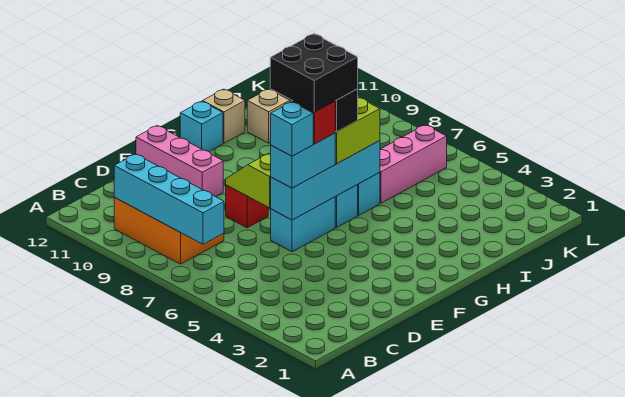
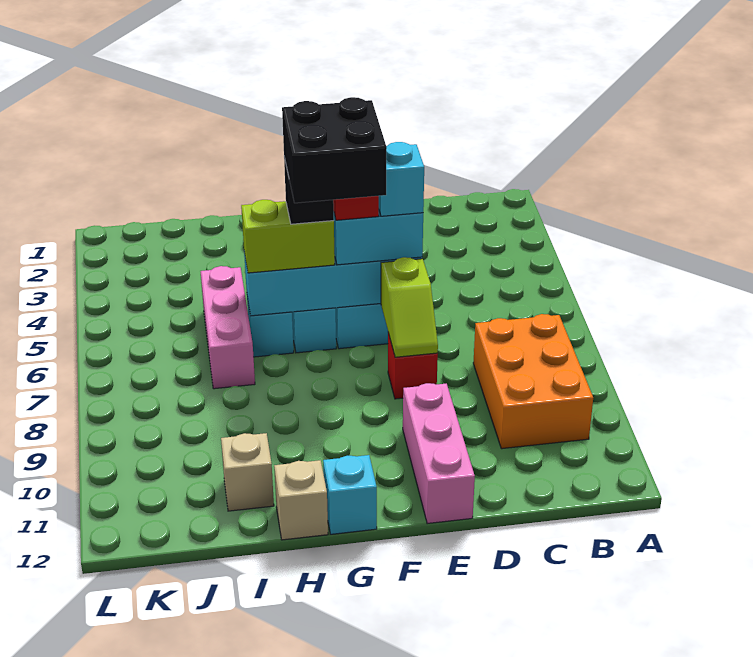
cyan 1x4 brick [114,154,224,244] -> none
pink 1x3 brick [380,125,447,203] -> pink 1x3 brick turned to [201,266,255,389]

